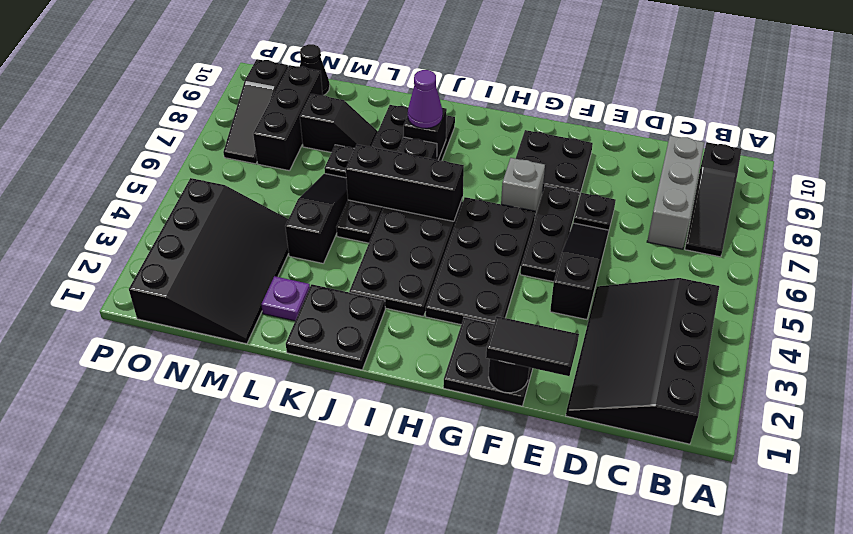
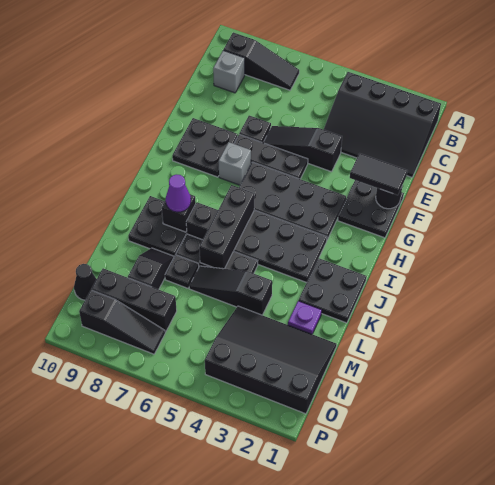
grey 1x3 brick [647,136,705,249] -> grey 1x1 brick [213,51,245,93]
black 1x2 tile [486,316,579,376] -> black 1x2 tile turned to [350,153,407,195]

